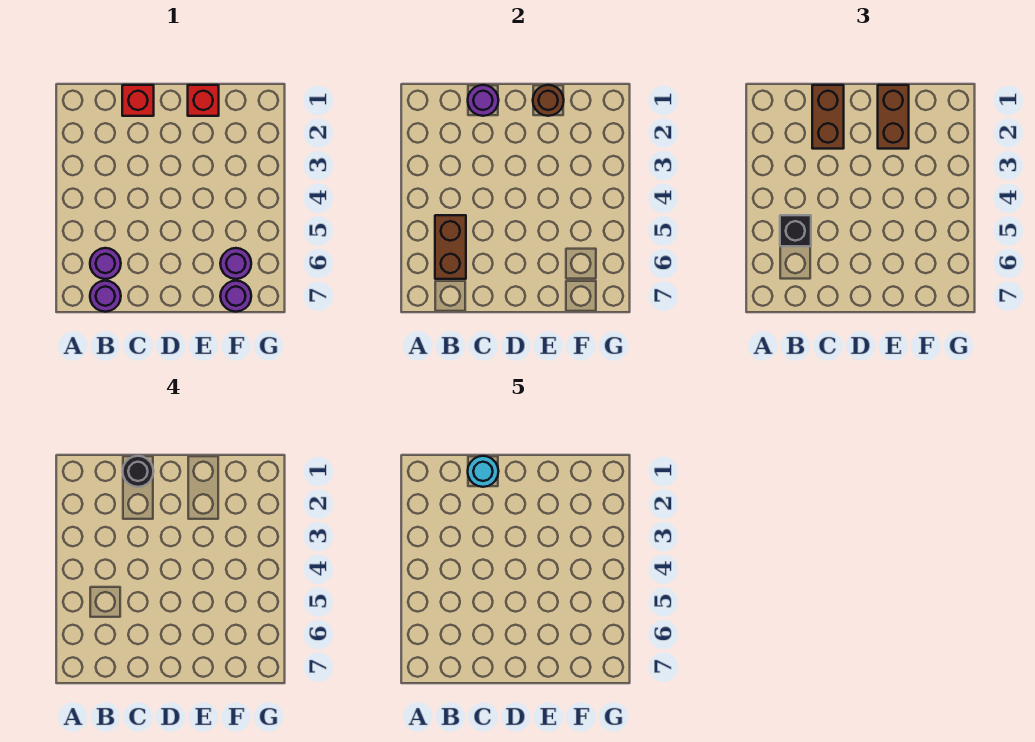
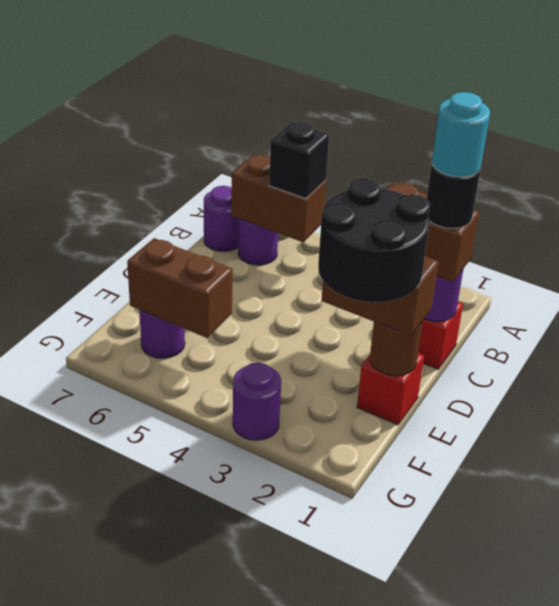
none -> black 2x2 round brick [318,178,430,302]
none -> brown 1x2 brick [127,238,233,338]
purple 1x1 round brick [220,281,251,312] -> purple 1x1 round brick moved to [233,363,281,440]

